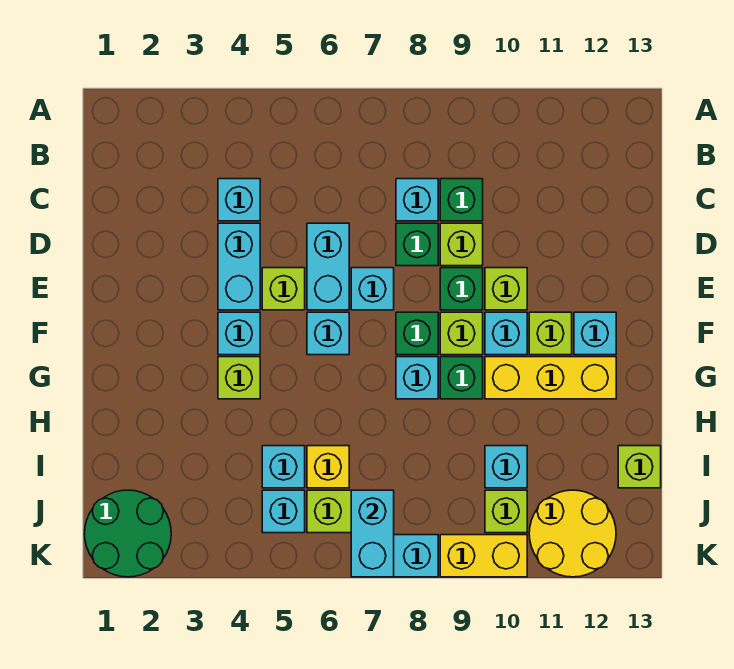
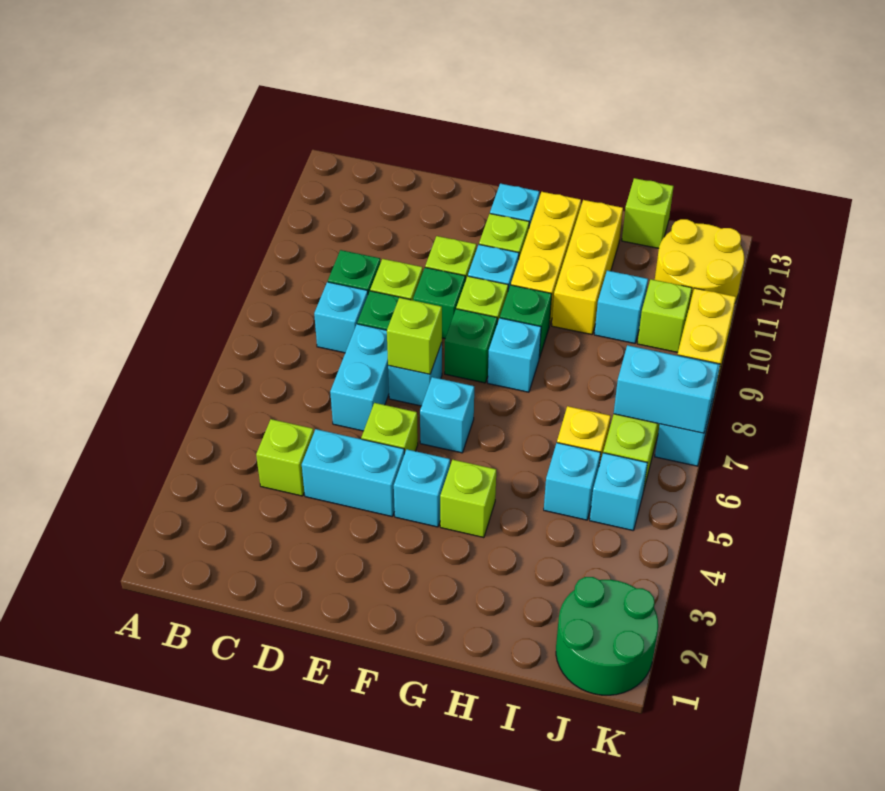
cyan 1x1 brick [218,179,260,221] -> lime 1x1 brick [256,419,314,496]
cyan 1x2 brick [307,223,349,310] -> cyan 1x2 brick turned to [330,324,389,431]
none -> lime 1x1 brick [387,298,442,374]
none -> yellow 1x3 brick [552,200,623,335]

